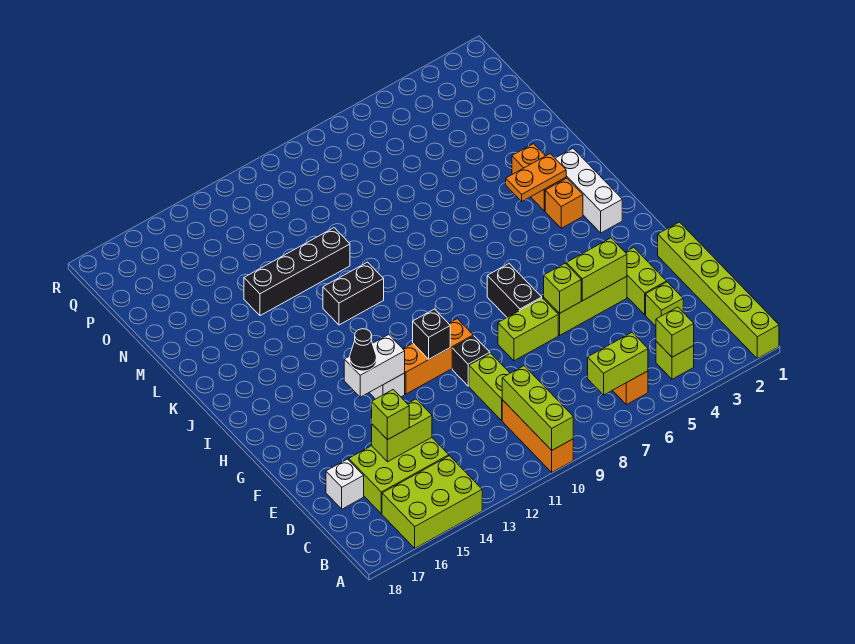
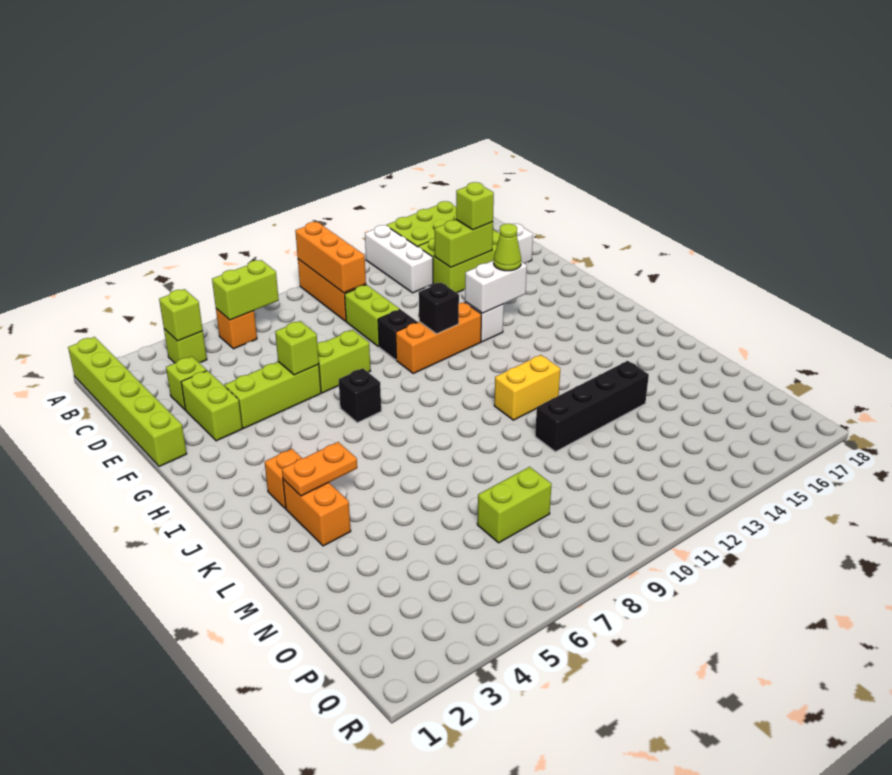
lime 1x3 brick [502,366,573,450] -> orange 1x3 brick [295,222,366,293]
lime 1x2 brick [566,238,627,301] -> lime 1x2 brick moved to [477,467,552,543]
black 1x2 brick [487,264,542,317] -> black 1x1 brick [339,368,381,423]
black 1x1 cone [350,329,377,371] -> lime 1x1 cone [494,224,521,271]
white 1x3 brick [555,149,622,233] -> white 1x3 brick moved to [365,225,433,293]
black 1x2 brick [323,262,384,325] -> yellow 1x2 brick [494,355,560,420]

